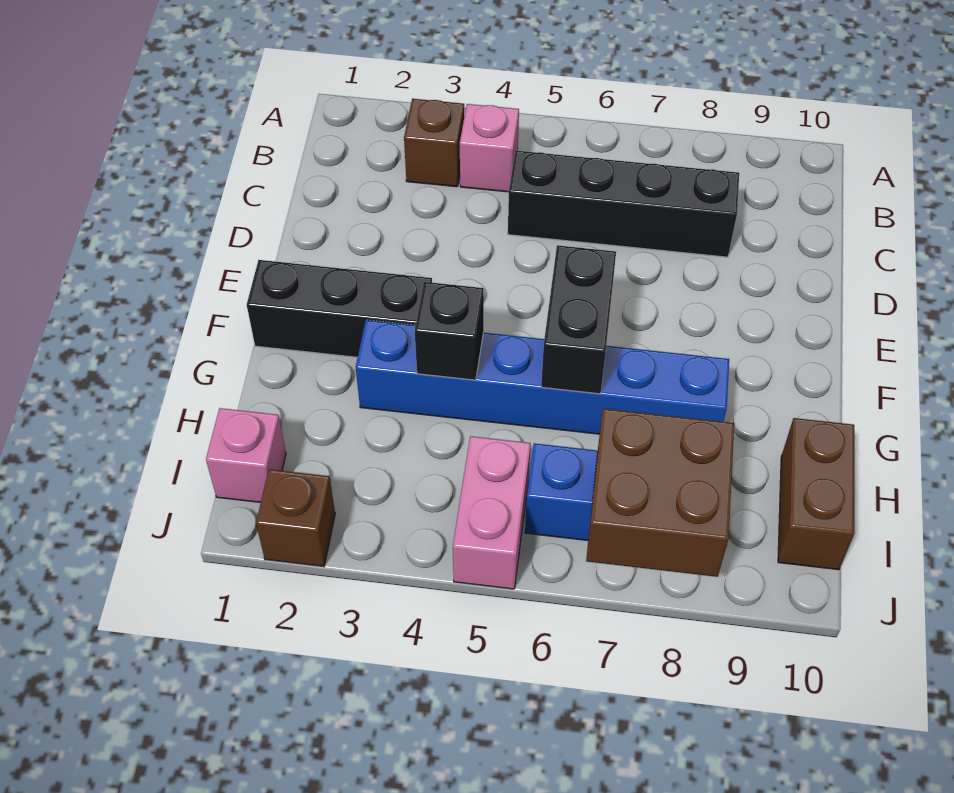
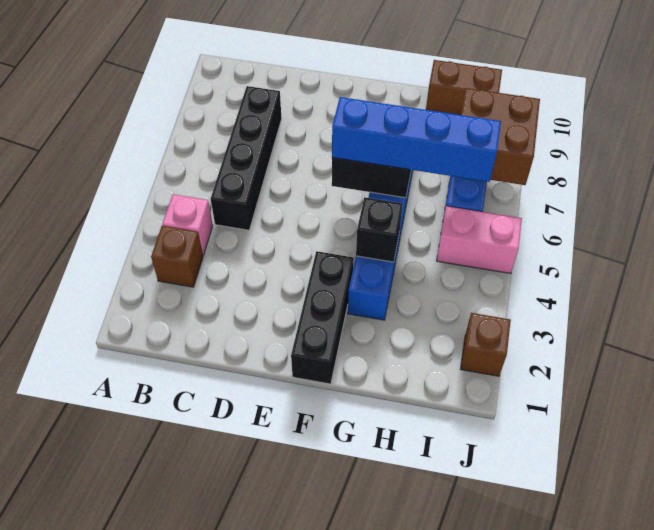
none -> blue 1x4 brick [332,97,501,182]
pink 1x1 brick [206,408,286,502] -> none

